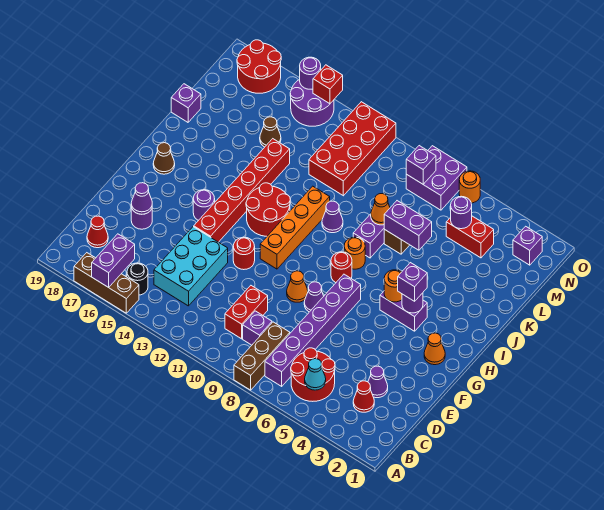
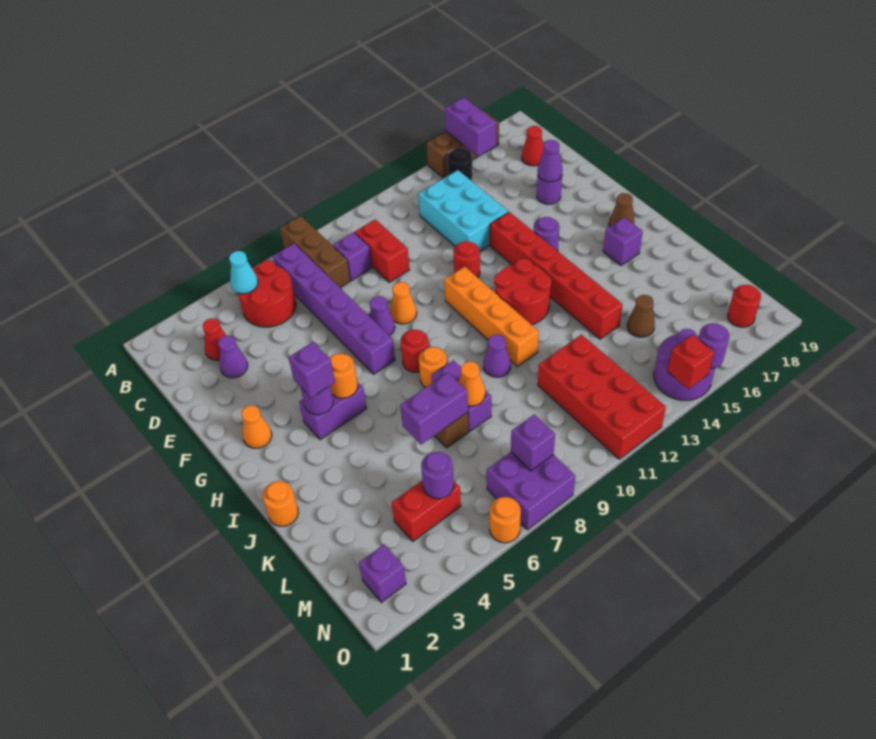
none -> orange 1x1 round brick [263,481,298,526]
purple 1x1 brick [171,84,201,122] -> purple 1x1 brick moved to [603,217,643,266]
red 2x2 round brick [237,40,281,93] -> red 1x1 round brick [728,285,761,327]

